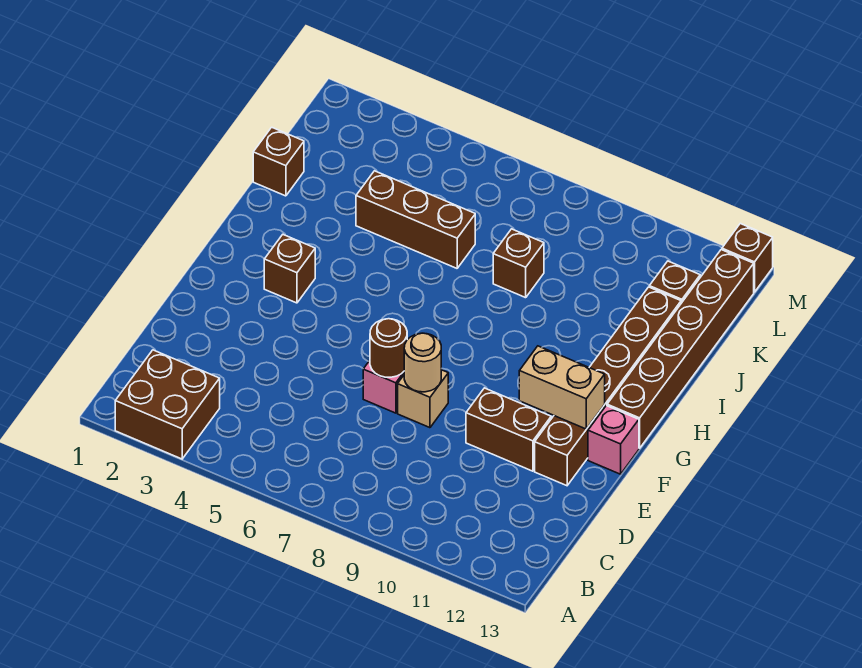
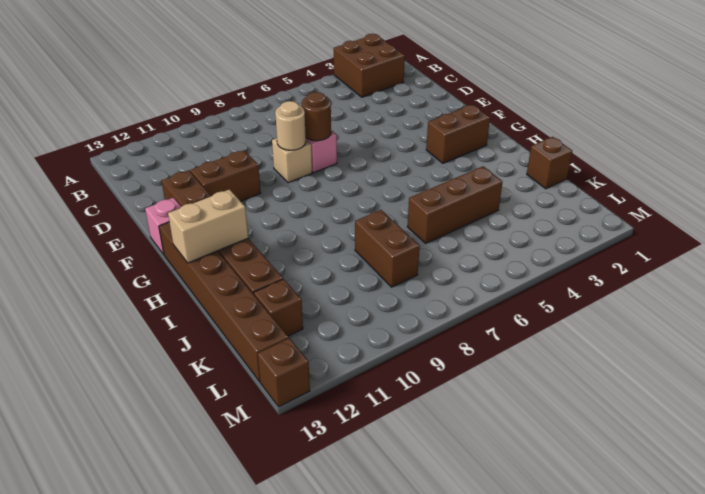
tan 1x2 brick [519,346,605,429] -> tan 1x2 brick moved to [168,189,248,263]
brown 1x1 brick [264,235,315,303] -> brown 1x2 brick [426,105,490,163]
brown 1x1 brick [493,229,544,298] -> brown 1x2 brick [355,210,420,287]

